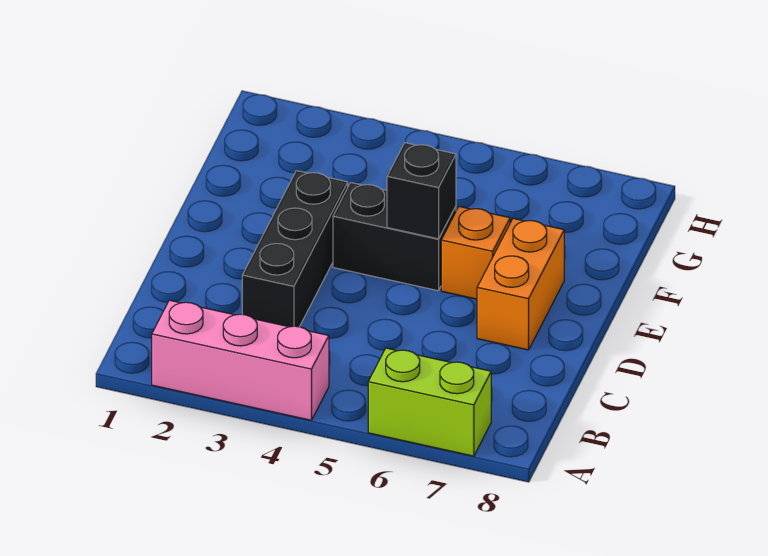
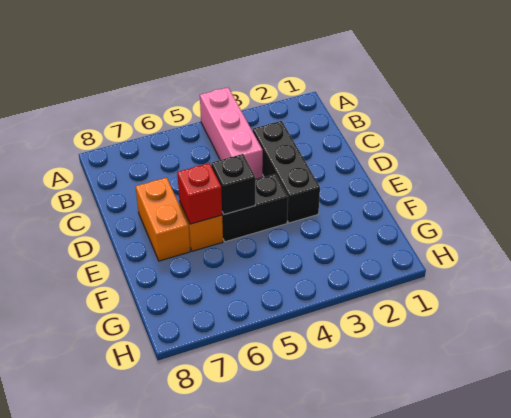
pink 1x3 brick [152,300,329,420] -> pink 1x3 brick turned to [200,87,263,179]
lime 1x2 brick [368,348,491,456] -> none
none -> red 1x1 brick [177,163,222,224]

